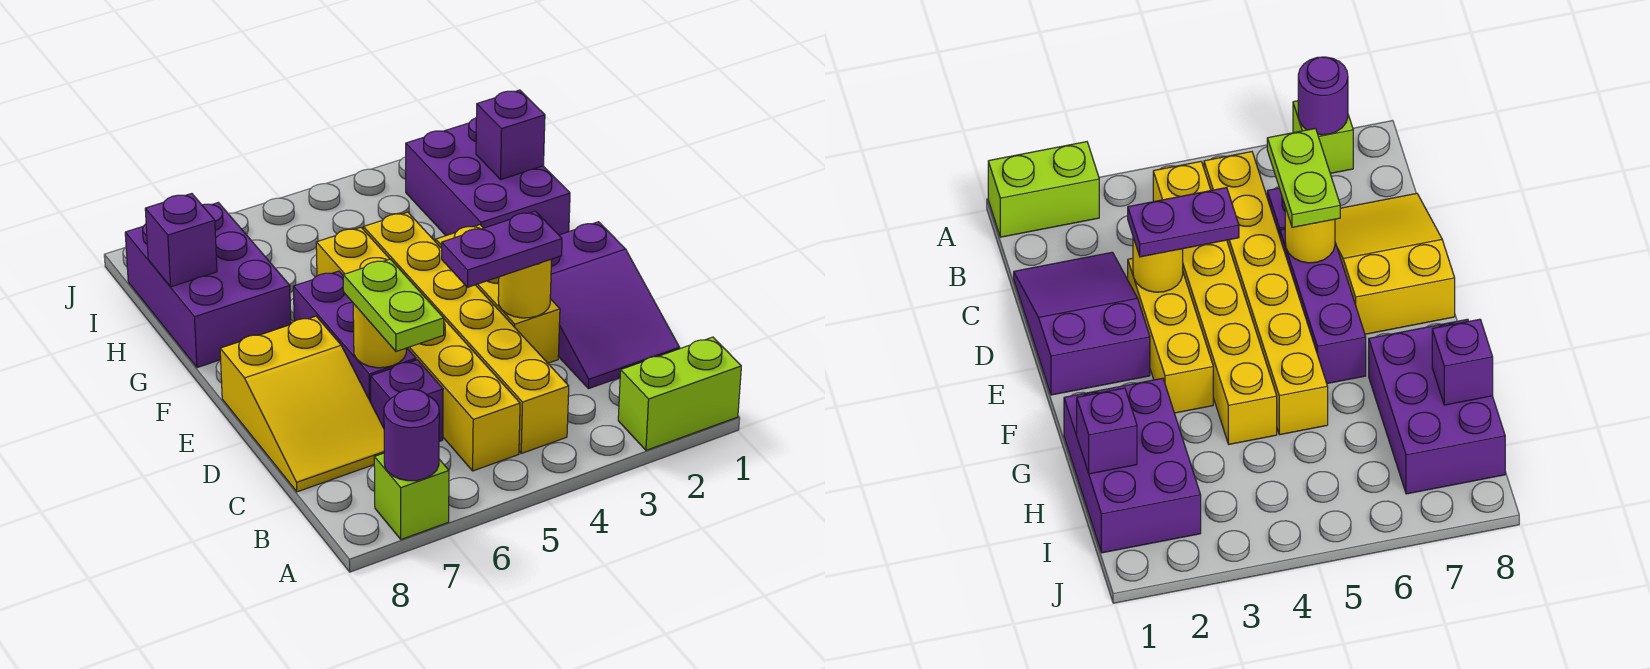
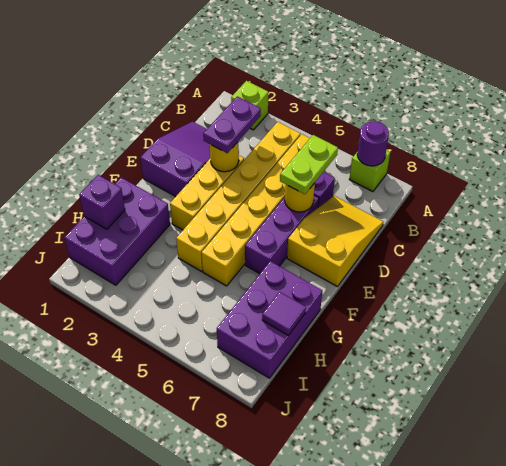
lime 1x2 brick [618,337,741,450] -> lime 1x1 brick [231,81,268,130]
purple 1x2 plate [442,211,562,287] -> purple 1x2 plate turned to [203,96,261,153]
purple 1x1 brick [145,194,217,287] -> purple 1x1 tile [262,292,306,335]

